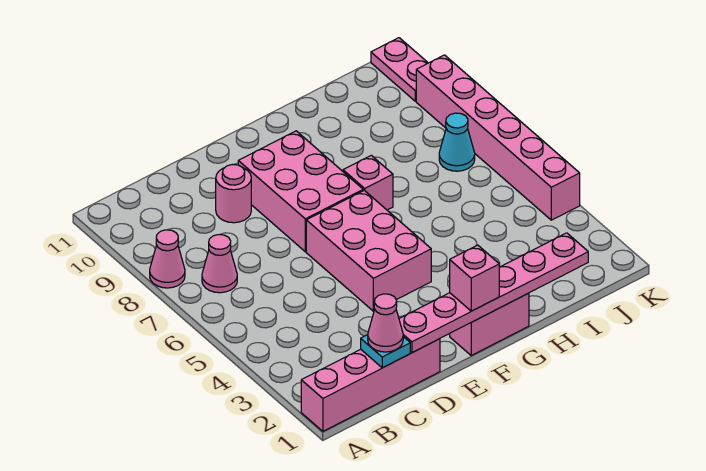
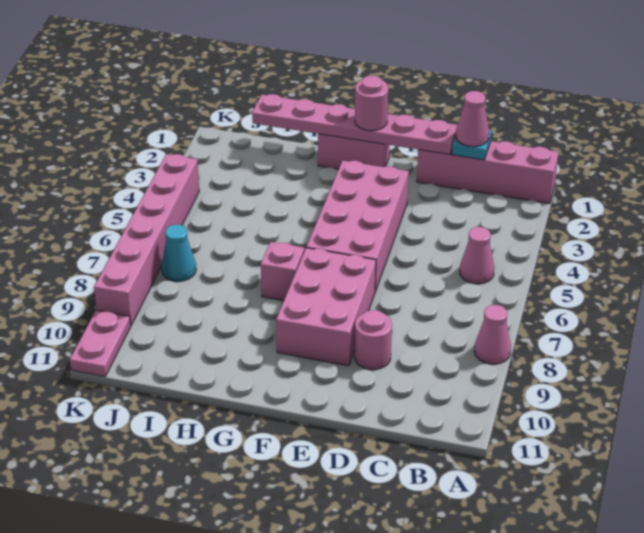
pink 1x1 cone [202,235,237,293] -> pink 1x1 cone moved to [460,227,494,284]
pink 2x3 brick [306,190,431,311] -> pink 2x4 brick [306,161,409,291]
pink 1x1 brick [450,245,499,311] -> pink 1x1 round brick [355,76,388,131]

